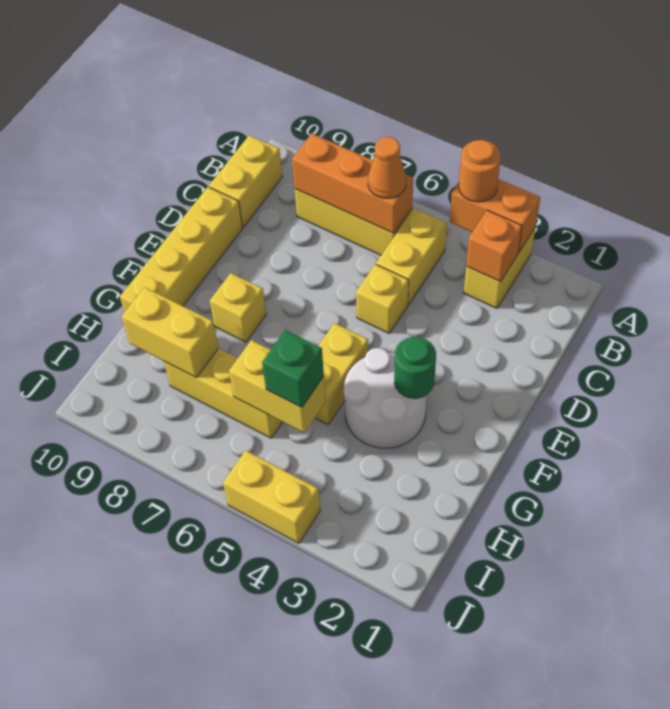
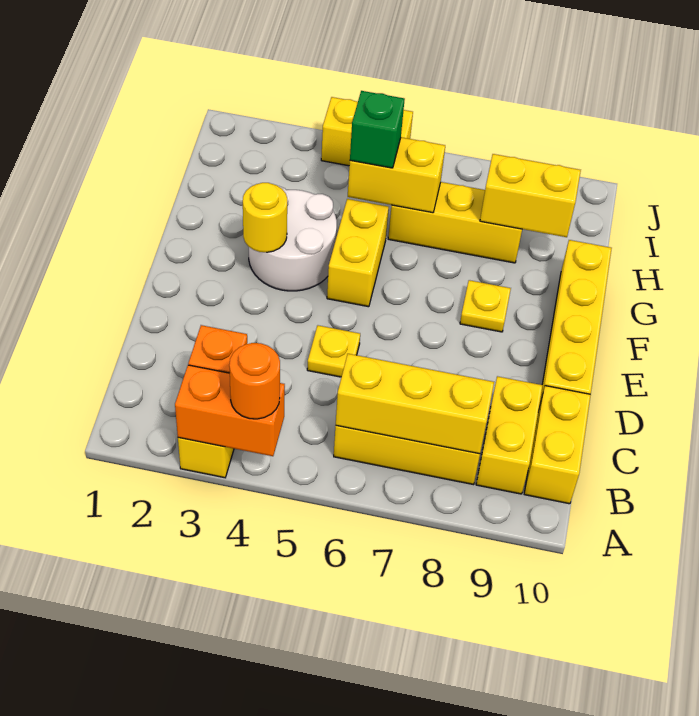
yellow 1x2 brick [376,209,447,305] -> yellow 1x2 brick moved to [476,376,543,494]
orange 1x3 brick [292,133,413,233] -> yellow 1x3 brick [336,354,494,454]
orange 1x1 cone [368,137,406,198] -> none
yellow 1x1 brick [356,264,409,333] -> yellow 1x1 plate [307,325,360,377]
green 1x1 round brick [394,337,436,398] -> yellow 1x1 round brick [243,183,287,252]
yellow 1x1 brick [210,273,266,342] -> yellow 1x1 plate [460,280,511,332]

